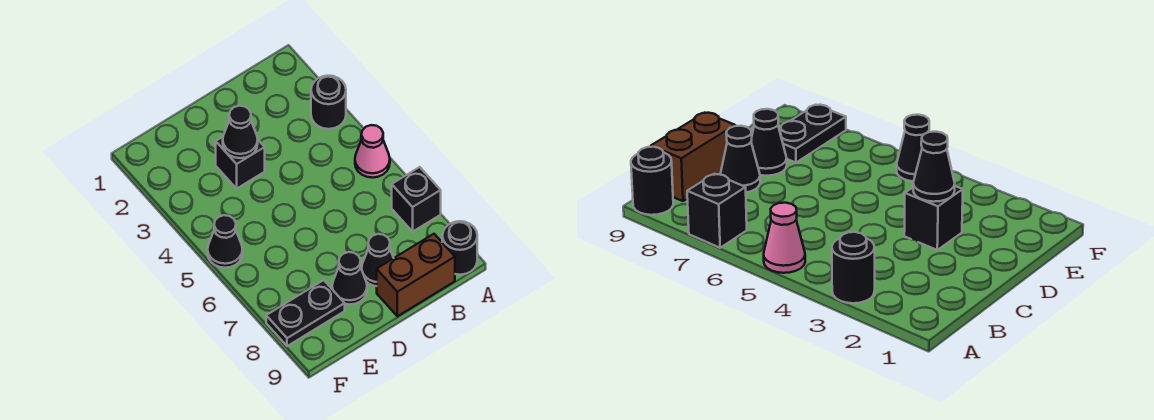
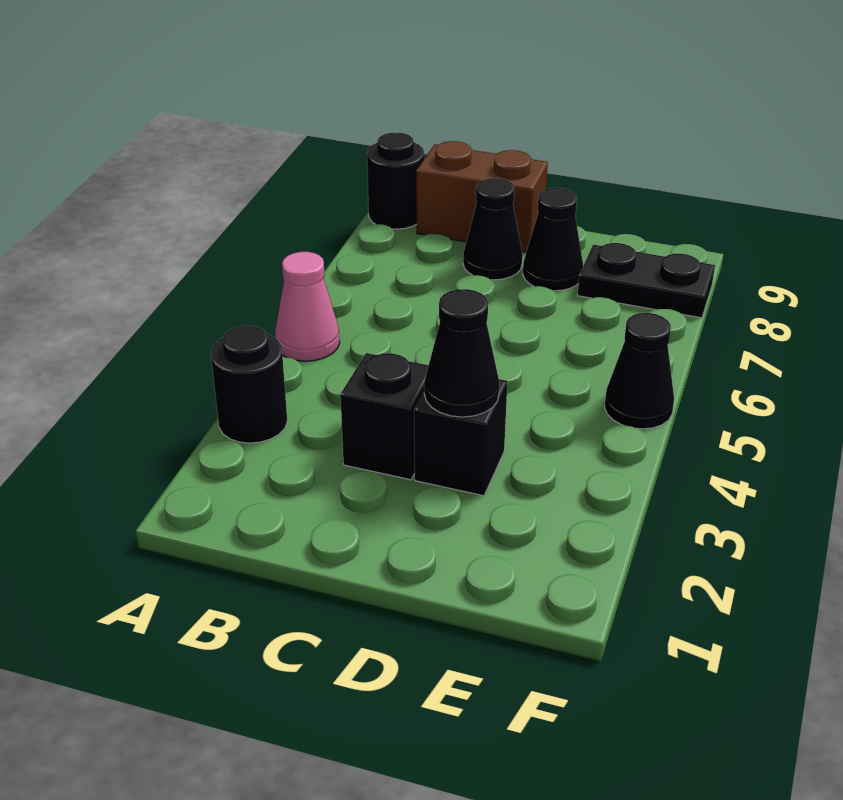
black 1x1 brick [392,167,441,232] -> black 1x1 brick moved to [340,353,429,480]

